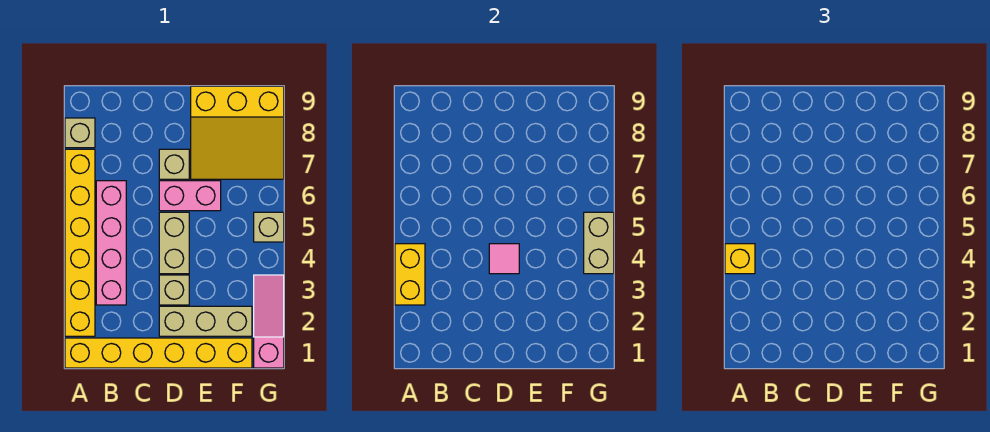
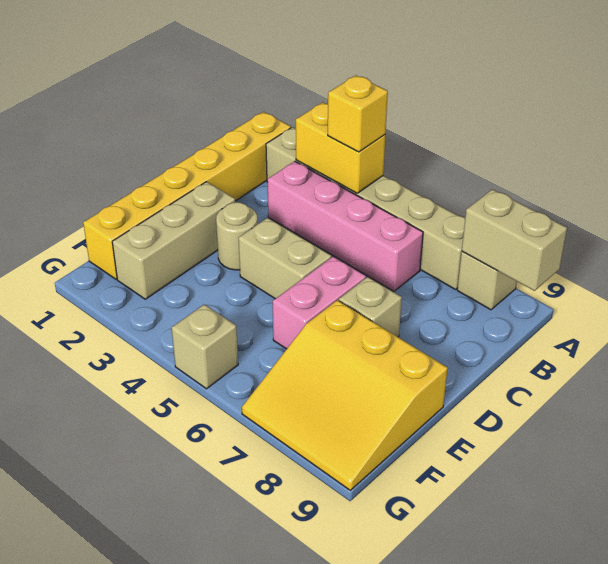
yellow 1x6 brick [65,149,95,336] -> tan 1x6 brick [266,127,465,289]
tan 1x1 brick [159,275,189,305] -> tan 1x1 round brick [216,202,257,270]
pink 1x1 tile [489,244,519,274] -> none
yellow 3x3 slope [191,86,284,179] -> yellow 3x3 slope turned to [242,300,448,490]
pink 1x3 slope [254,275,284,368] -> none
tan 1x2 brick [584,212,614,274] -> tan 1x2 brick moved to [462,189,567,291]

